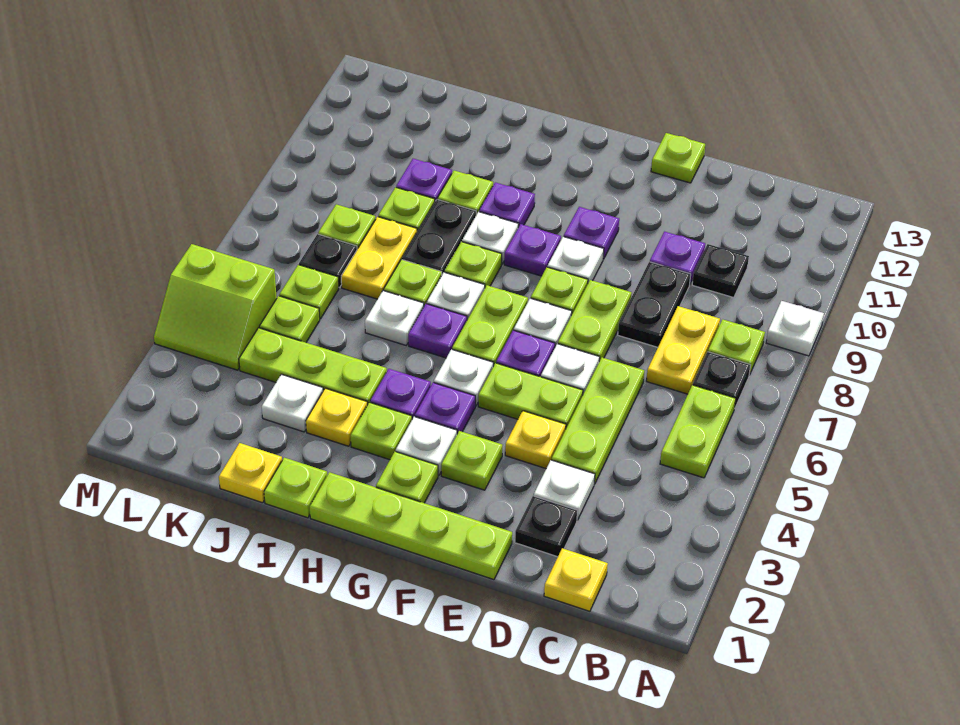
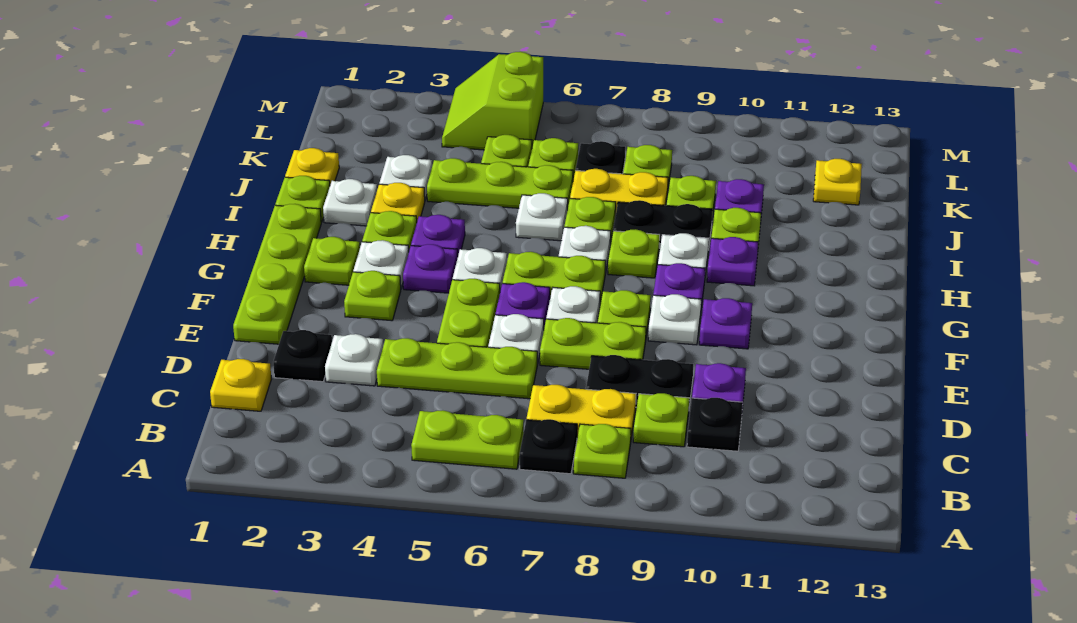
white 1x1 plate [766,301,824,356] -> white 1x1 plate moved to [323,179,377,226]
yellow 1x1 plate [505,411,566,468] -> yellow 1x1 plate moved to [813,159,862,205]
lime 1x1 plate [651,133,705,183] -> lime 1x1 plate moved to [633,393,689,447]
purple 1x1 plate [408,304,467,358] -> none
lime 1x3 plate [239,328,387,405] -> lime 1x3 plate turned to [427,158,573,210]

